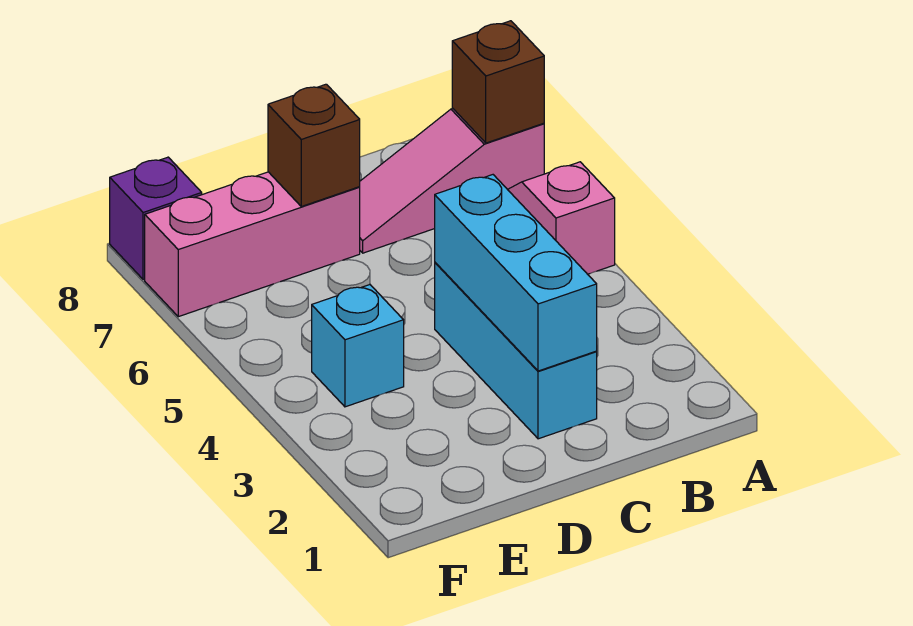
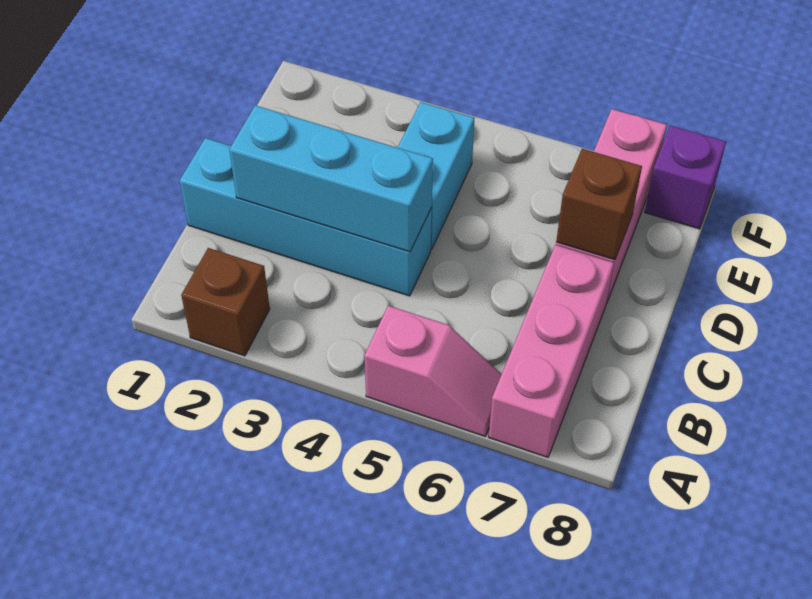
pink 1x3 slope [360,109,544,253] -> pink 1x3 brick [489,245,614,457]
brown 1x1 brick [452,21,544,143] -> brown 1x1 brick moved to [181,248,270,356]
cyan 1x3 brick [435,263,597,439] -> cyan 1x4 brick [180,138,432,296]
cyan 1x1 brick [312,285,404,407] -> cyan 1x2 brick [397,102,475,249]

